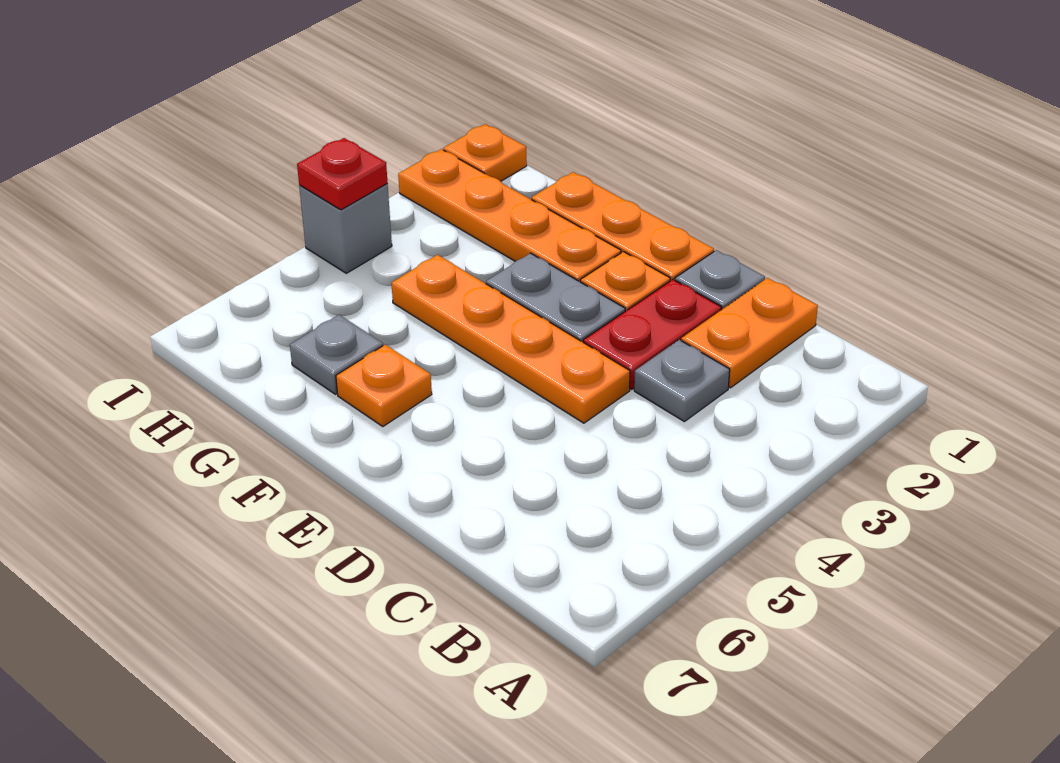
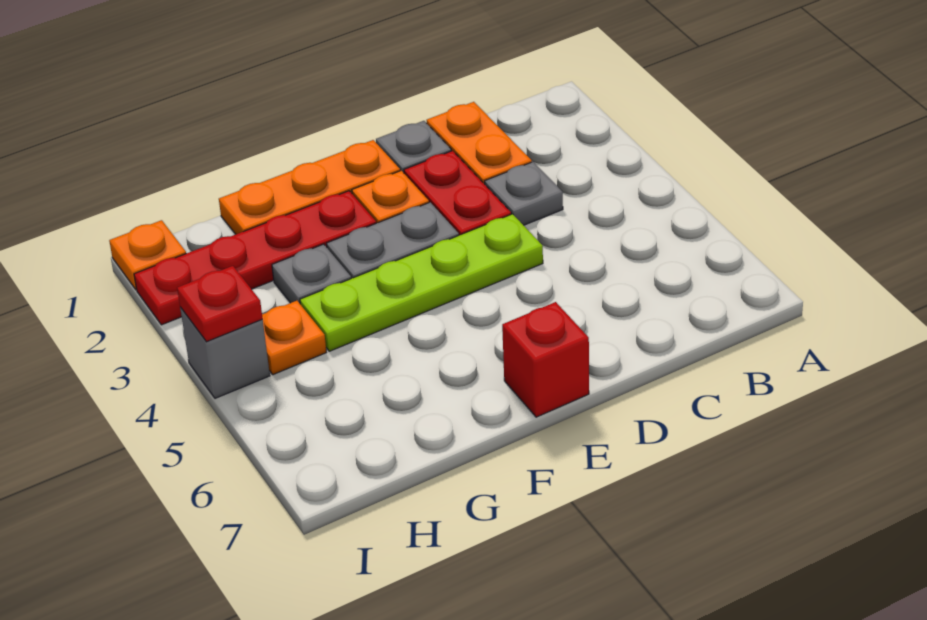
orange 1x4 plate [391,255,630,423] -> lime 1x4 plate [300,214,543,351]
none -> red 1x1 brick [502,302,589,417]
orange 1x4 plate [398,149,621,282] -> red 1x4 plate [134,191,376,325]
orange 1x1 plate [336,345,432,426] -> orange 1x1 plate moved to [262,301,326,375]
grey 1x1 plate [290,315,383,394] -> grey 1x1 plate moved to [272,244,351,303]

